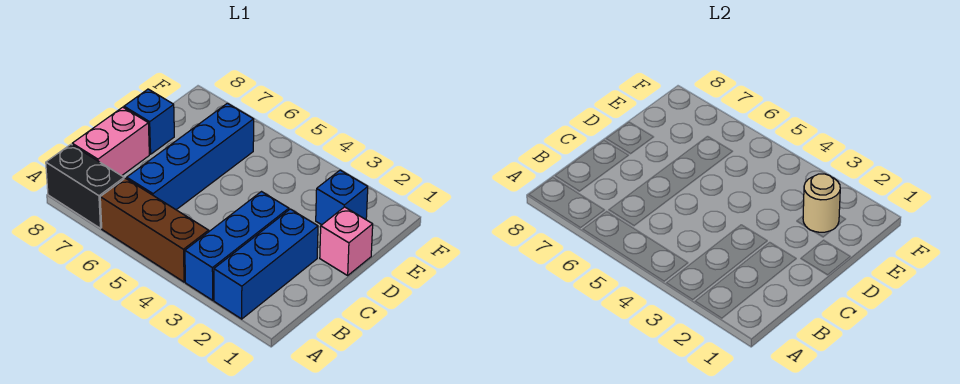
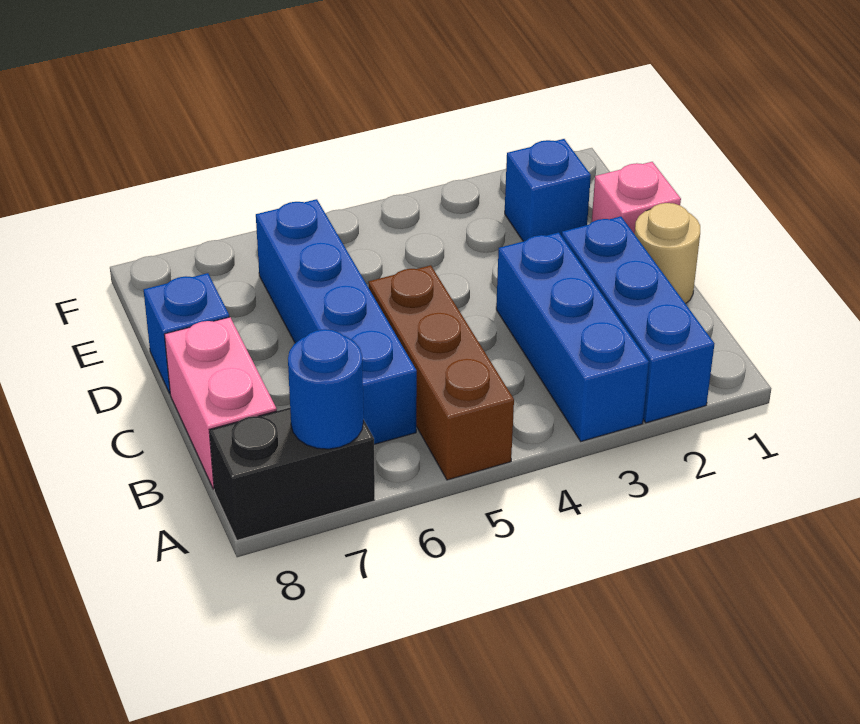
brown 1x3 brick [100,178,209,282] -> brown 1x3 brick turned to [368,265,514,480]
none -> blue 1x1 round brick [288,329,363,449]
tan 1x1 round brick [803,174,840,232] -> tan 1x1 round brick moved to [635,203,700,304]

